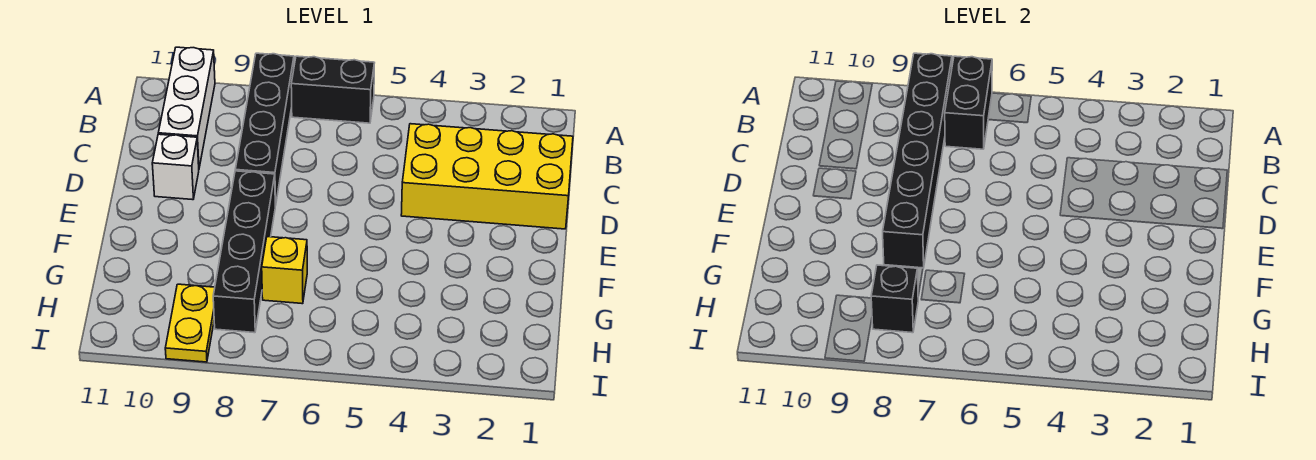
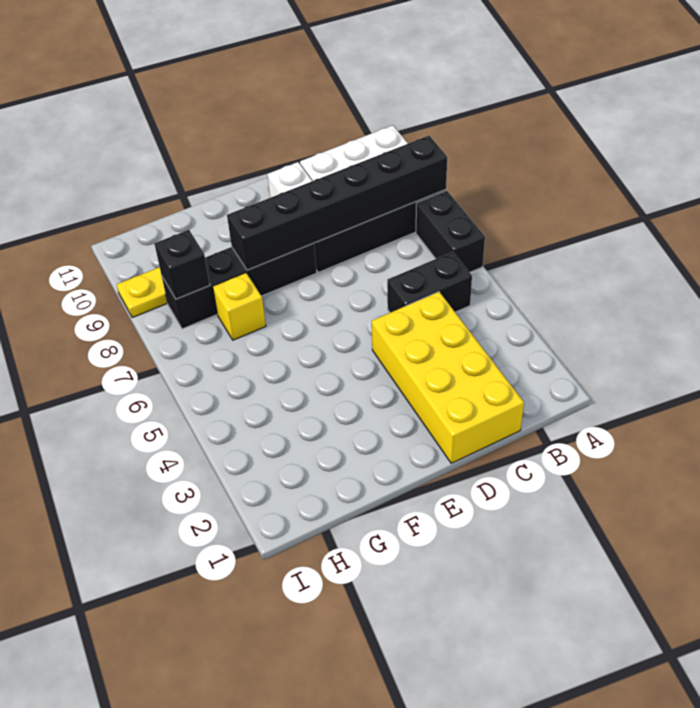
black 1x2 brick [945,56,992,149] -> black 1x2 brick moved to [387,252,472,313]

